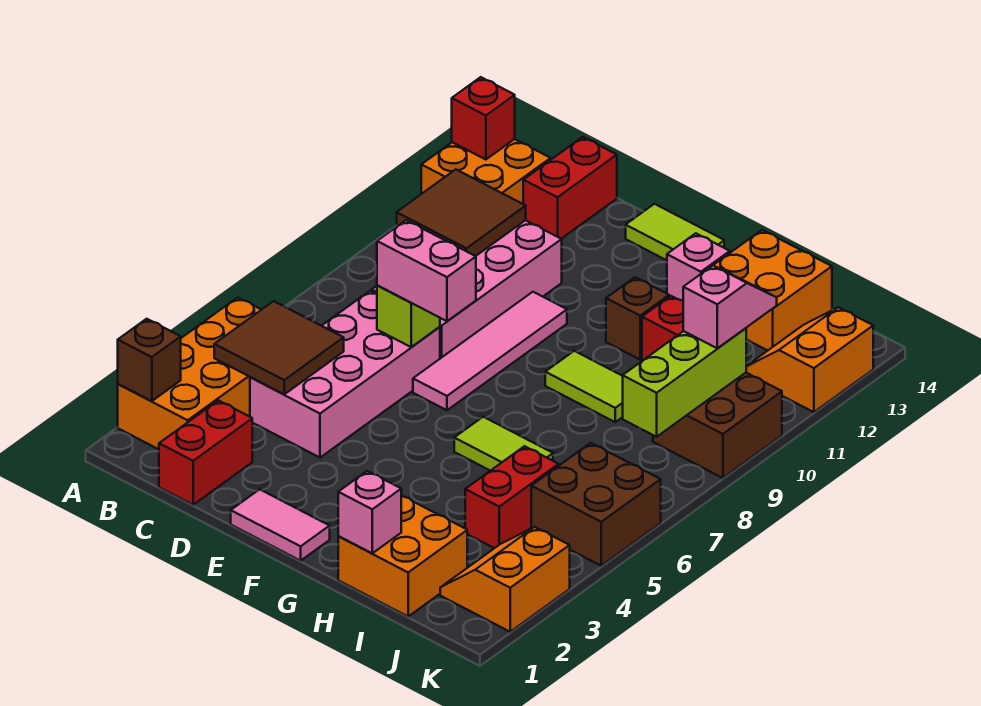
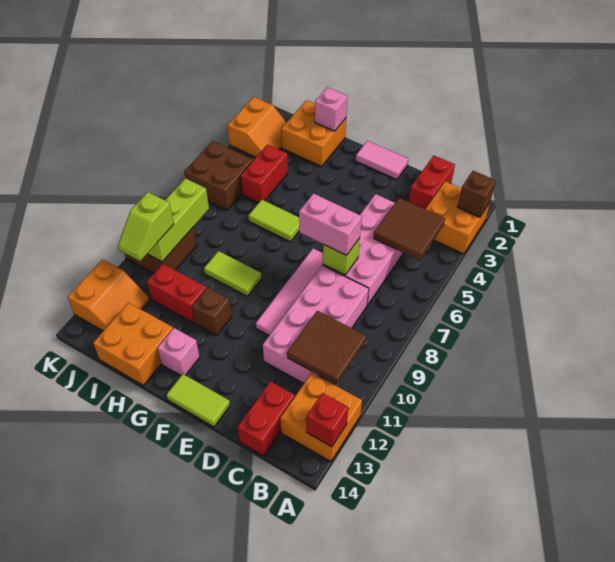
orange 2x4 brick [118,297,261,449] -> orange 2x2 brick [425,181,490,254]
pink 1x2 slope [683,266,777,348] -> lime 1x2 slope [118,192,174,261]

